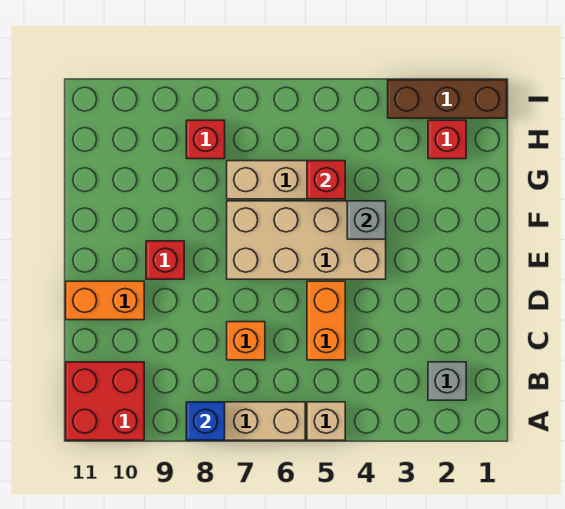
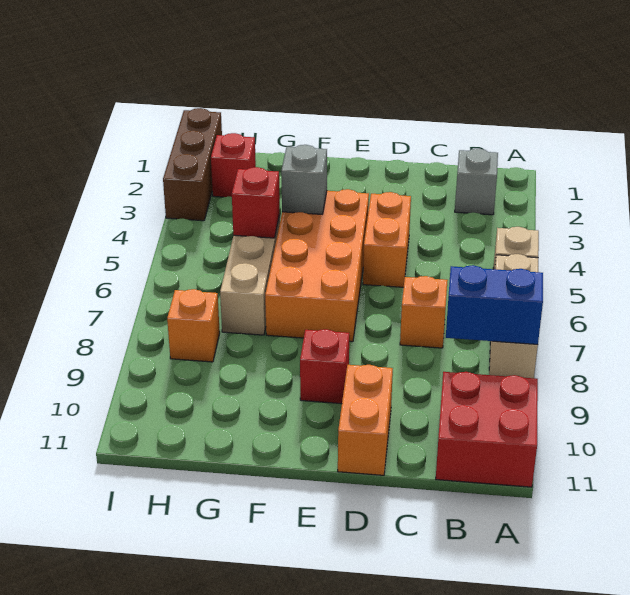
blue 1x1 brick [186,402,225,440] -> blue 1x2 brick [446,265,543,344]
orange 1x2 brick [307,281,345,360] -> orange 1x2 brick turned to [363,192,411,287]
tan 2x4 brick [227,201,386,279] -> orange 2x4 brick [265,189,369,342]
red 1x1 brick [186,120,225,159] -> orange 1x1 brick [167,289,220,362]

